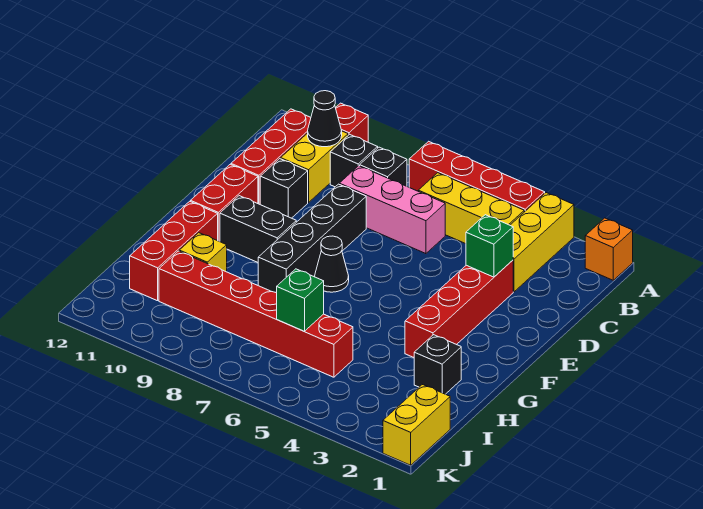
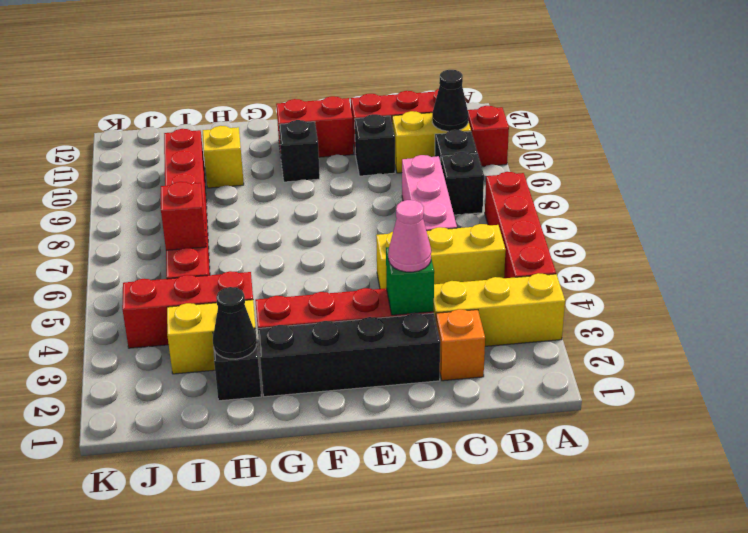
orange 1x1 brick [585,218,633,280] -> orange 1x1 brick moved to [436,309,485,381]
yellow 1x3 brick [418,173,524,244] -> yellow 1x3 brick turned to [376,224,506,289]
none -> pink 1x1 cone [388,200,431,272]
black 1x4 brick [258,184,366,293] -> black 1x4 brick moved to [258,313,440,397]
black 1x1 cone [314,236,349,292] -> black 1x1 cone moved to [213,287,257,359]
black 1x2 brick [220,196,296,262] -> black 1x1 brick [279,120,320,182]
red 1x3 brick [130,201,218,301] -> red 1x3 brick moved to [122,271,253,348]
green 1x1 brick [277,269,324,331] -> red 1x1 brick [161,182,206,250]
yellow 1x2 brick [383,385,450,465] -> yellow 1x2 brick moved to [167,300,256,374]

